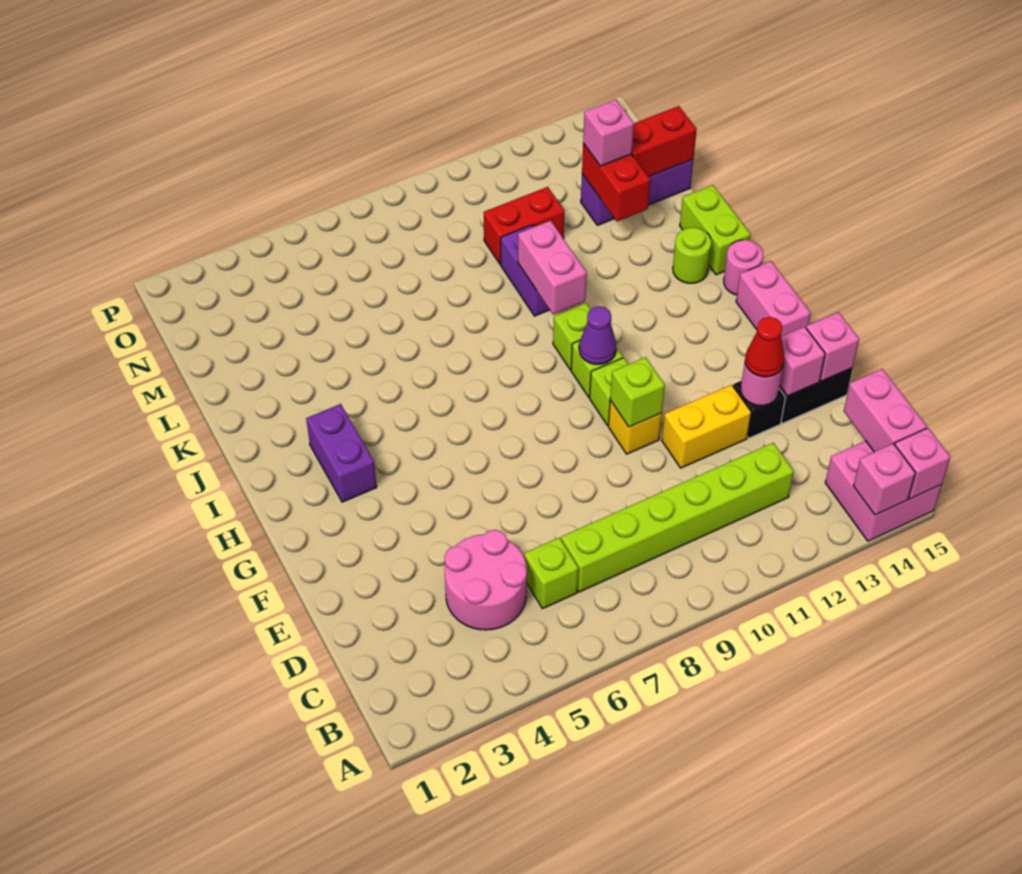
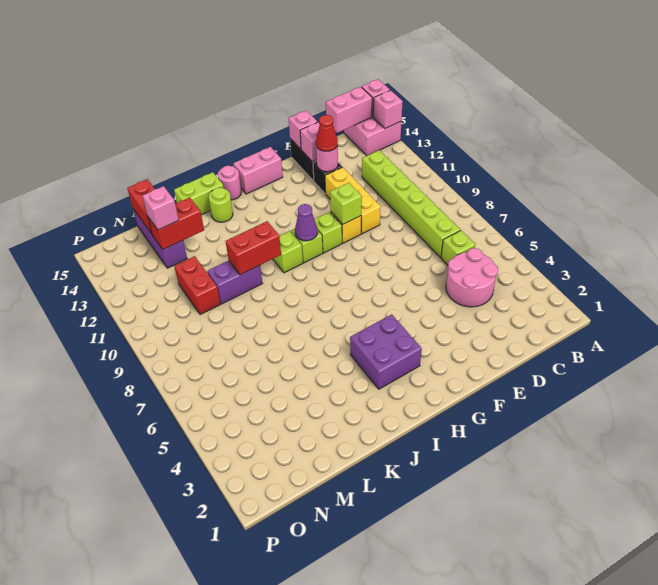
yellow 1x2 brick [662,385,751,468] -> yellow 1x3 brick [325,167,381,234]
purple 1x2 brick [306,404,377,502] -> purple 2x2 brick [350,314,422,389]
pink 1x2 brick [518,221,587,314] -> red 1x2 brick [225,221,281,275]

